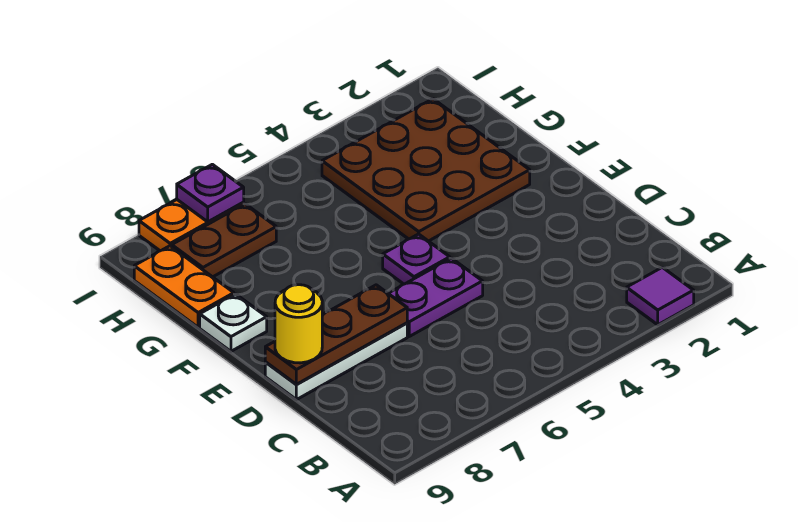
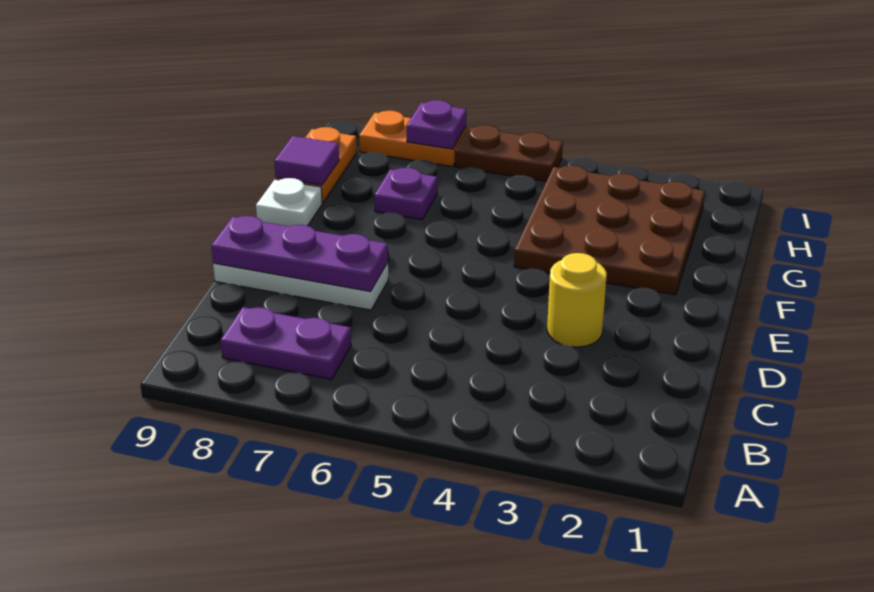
purple 1x1 tile [627,267,694,325] -> purple 1x1 tile moved to [274,136,339,185]
purple 1x2 plate [388,258,483,336] -> purple 1x2 plate moved to [221,307,351,379]
brown 1x3 plate [265,285,407,384] -> purple 1x3 plate [211,216,388,292]
yellow 1x1 round brick [275,285,322,363] -> yellow 1x1 round brick moved to [547,253,607,347]
purple 1x1 plate [383,234,450,284] -> purple 1x1 plate moved to [374,168,437,220]
brown 1x2 plate [172,204,276,277] -> brown 1x2 plate moved to [455,125,563,181]

